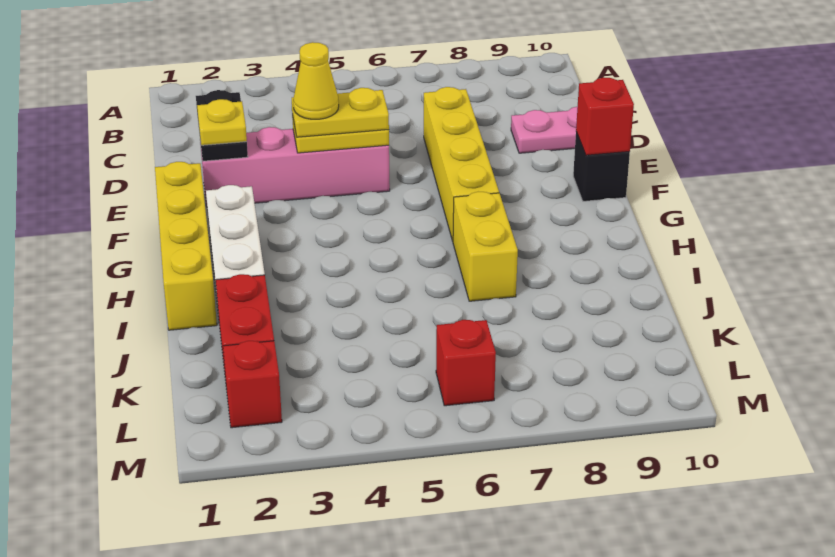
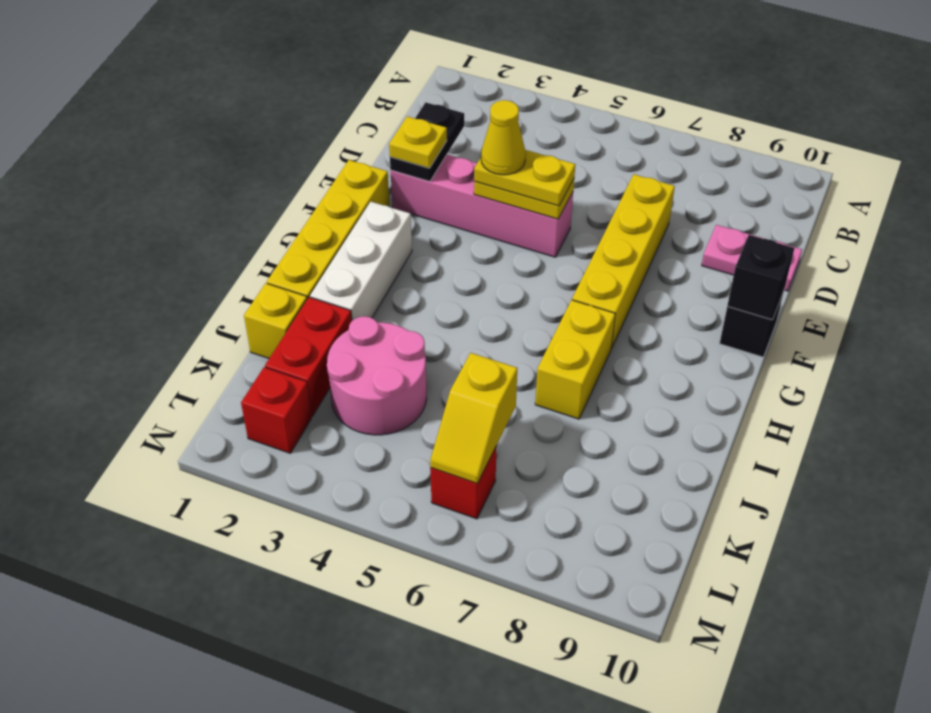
red 1x1 brick [576,77,634,155] -> black 1x1 brick [727,235,794,320]
none -> yellow 1x1 brick [244,283,307,358]
none -> pink 2x2 round brick [327,316,427,435]
none -> yellow 1x2 slope [430,353,517,483]

